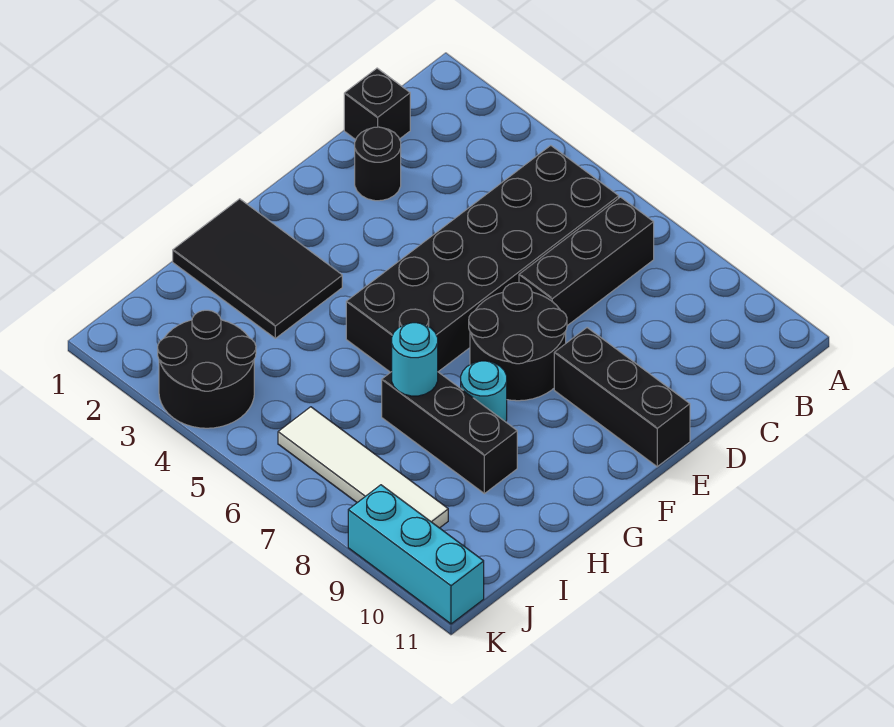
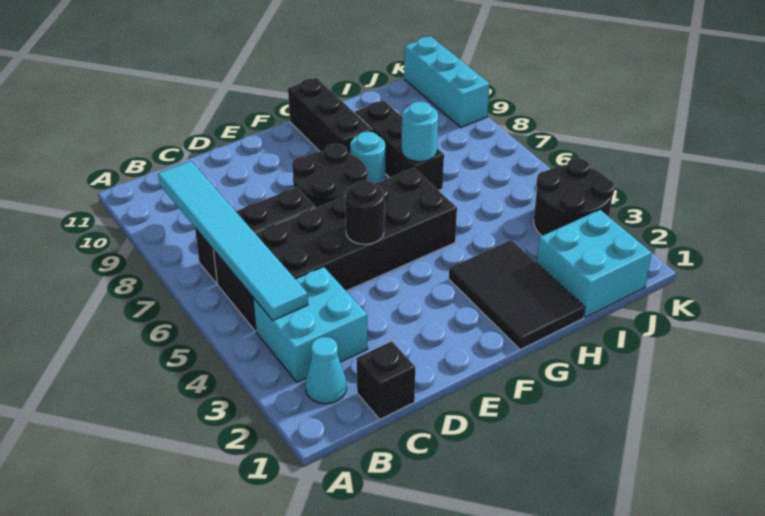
none -> cyan 1x1 cone [305,337,347,404]
none -> cyan 2x2 brick [253,267,368,382]
none -> cyan 1x6 tile [158,161,308,320]
black 1x1 round brick [355,127,401,201] -> black 1x1 round brick moved to [345,180,384,244]
black 1x3 brick [554,328,690,467] -> black 1x3 brick moved to [288,78,372,154]
none -> cyan 2x2 brick [537,210,652,317]
white 1x4 tile [278,407,448,528] -> none

